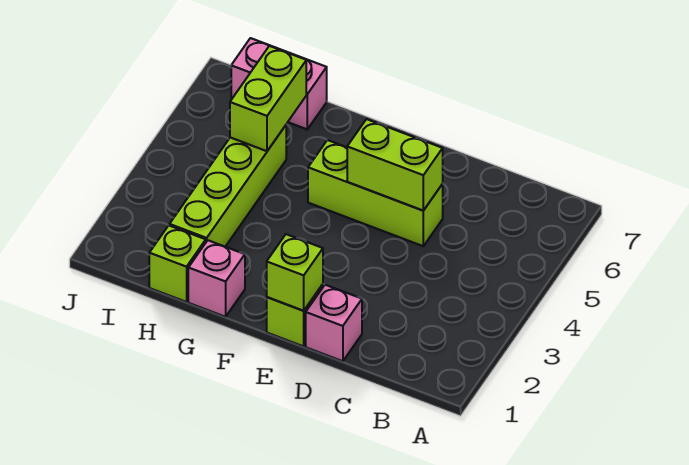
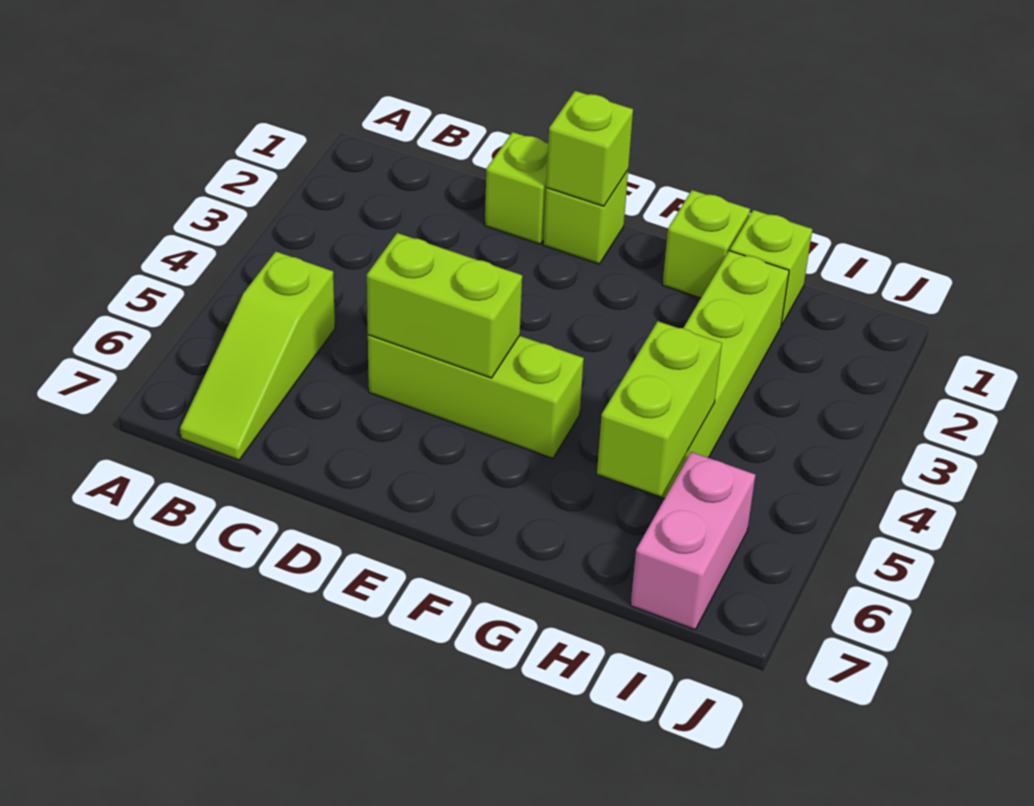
none -> lime 1x3 slope [180,252,335,460]
pink 1x1 brick [306,285,362,361] -> lime 1x1 brick [485,132,548,244]
pink 1x1 brick [188,240,245,317] -> lime 1x1 brick [662,190,750,298]
pink 1x2 brick [231,38,327,129] -> pink 1x2 brick turned to [631,452,755,630]

